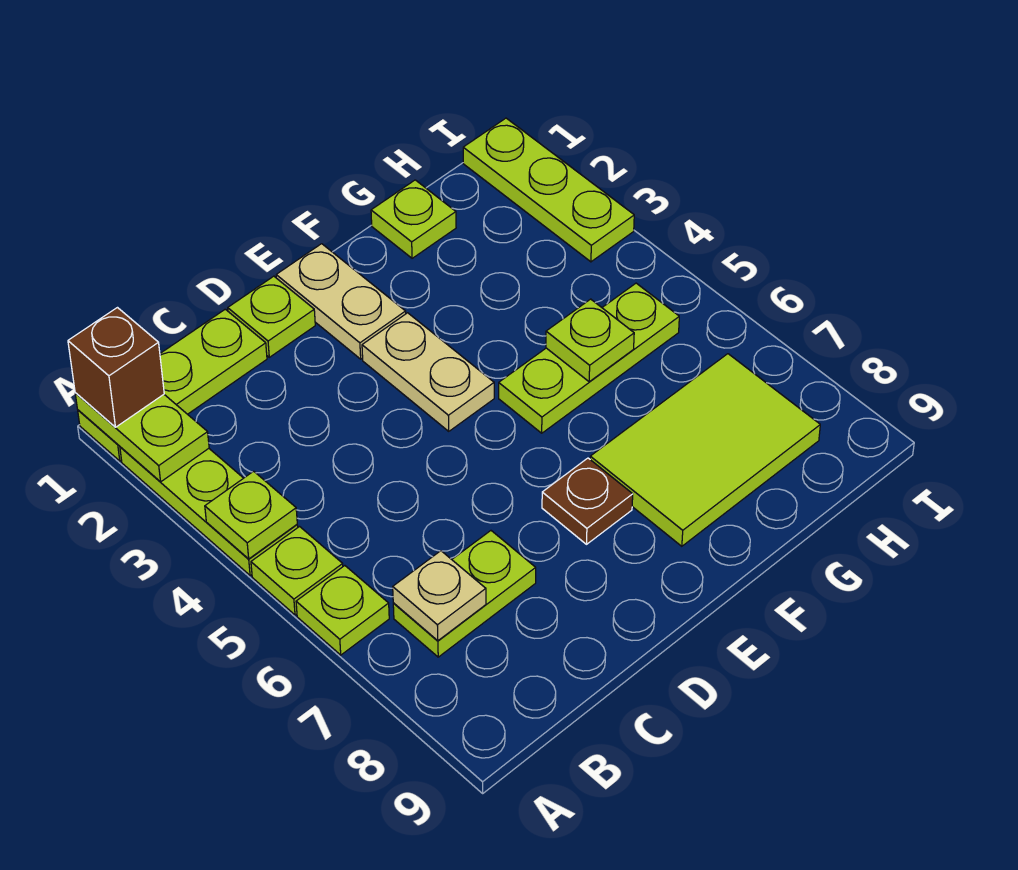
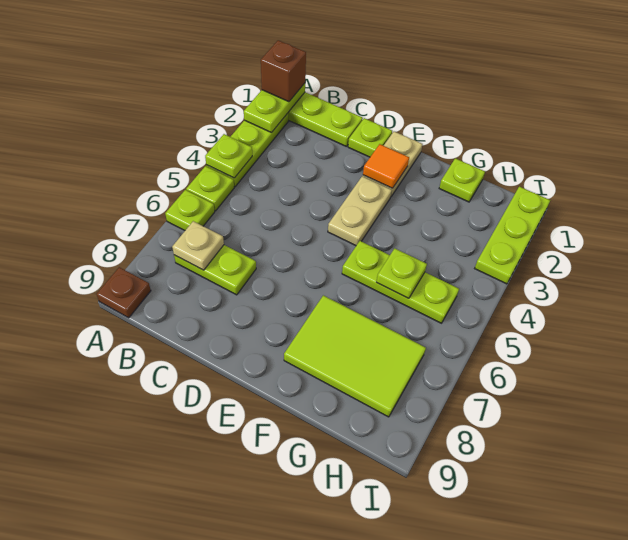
none -> orange 1x1 tile [363,144,409,188]
brown 1x1 plate [542,458,633,544] -> brown 1x1 plate moved to [96,267,151,318]

